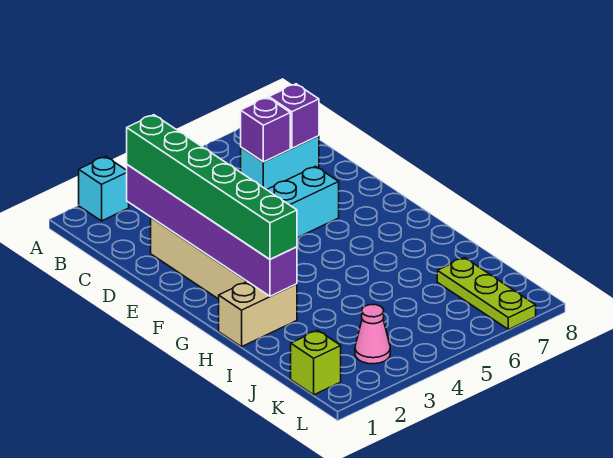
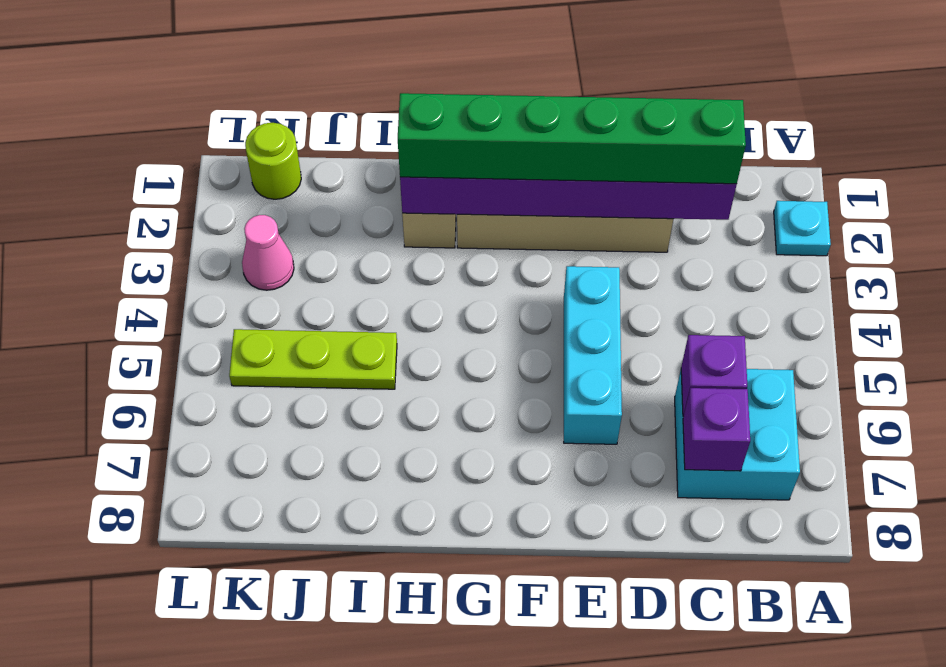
cyan 1x1 brick [79,156,129,221] -> cyan 1x1 plate [774,201,831,256]
cyan 1x2 brick [241,136,319,190] -> cyan 2x2 brick [675,369,800,500]
lime 1x3 plate [437,258,536,329] -> lime 1x3 plate moved to [229,329,397,389]
lime 1x1 brick [291,330,341,395] -> lime 1x1 round brick [245,123,301,199]

